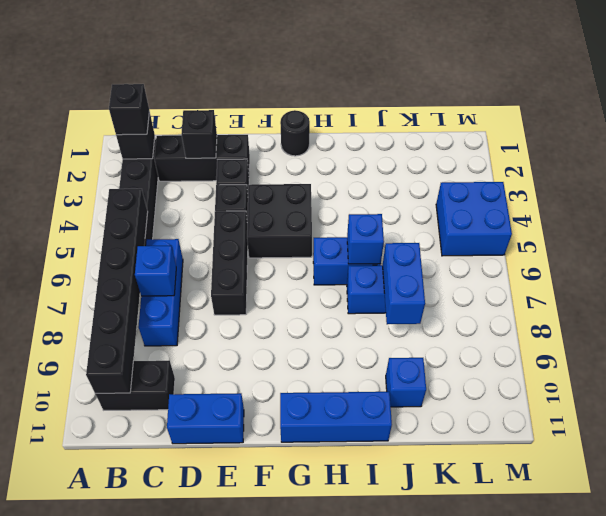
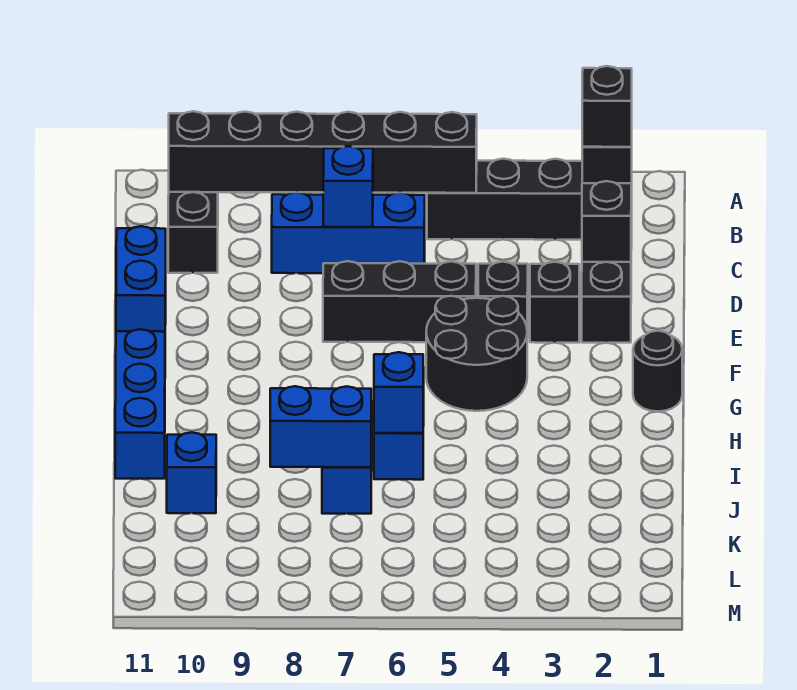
black 2x2 brick [247,184,312,258] -> black 2x2 round brick [426,296,527,411]
blue 2x2 brick [436,182,512,256] -> none

